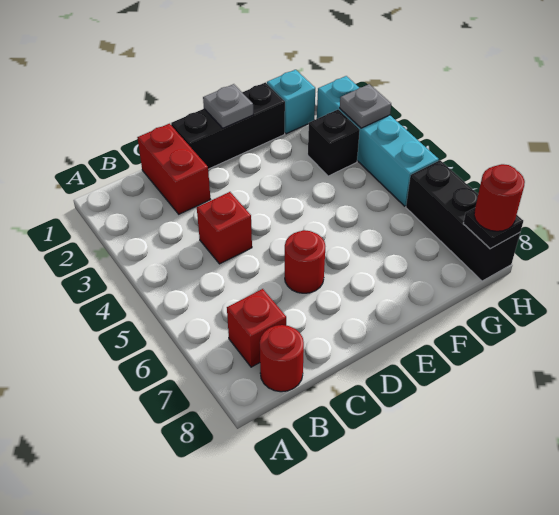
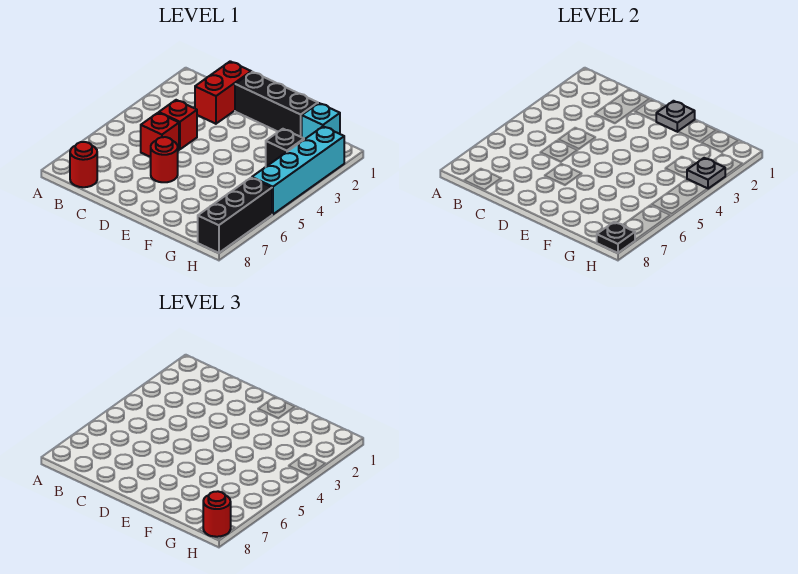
red 1x1 brick [227,289,286,367] -> red 1x1 brick moved to [141,113,179,157]

